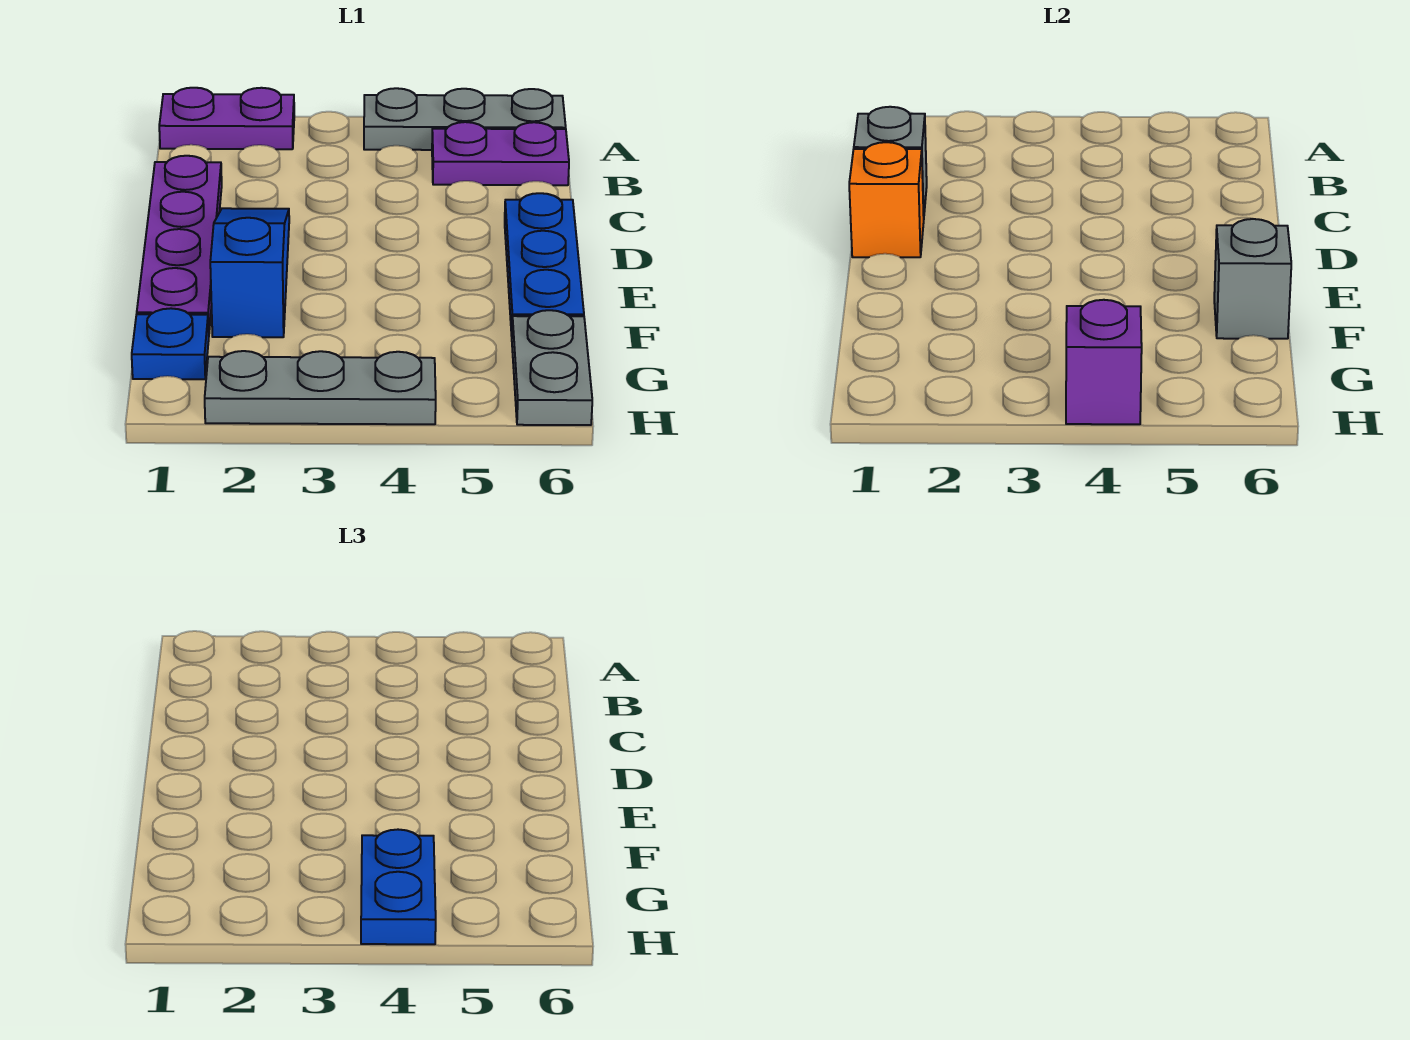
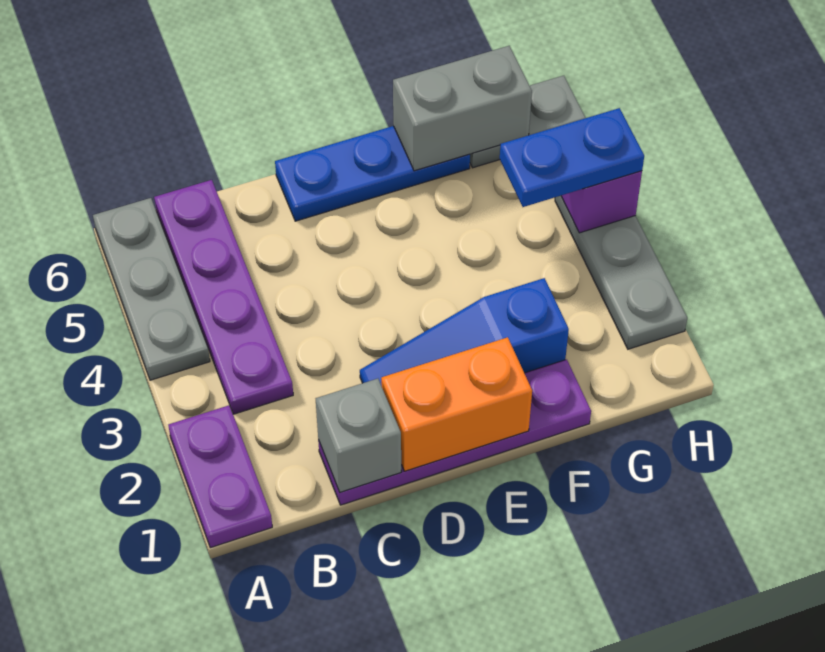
purple 1x2 plate [432,122,569,185] -> purple 1x4 plate [154,180,293,414]
orange 1x1 brick [849,142,924,257] -> orange 1x2 brick [381,337,532,471]
grey 1x1 brick [1214,219,1291,339] -> grey 1x2 brick [393,46,532,171]
blue 1x1 plate [132,308,209,379] -> none

